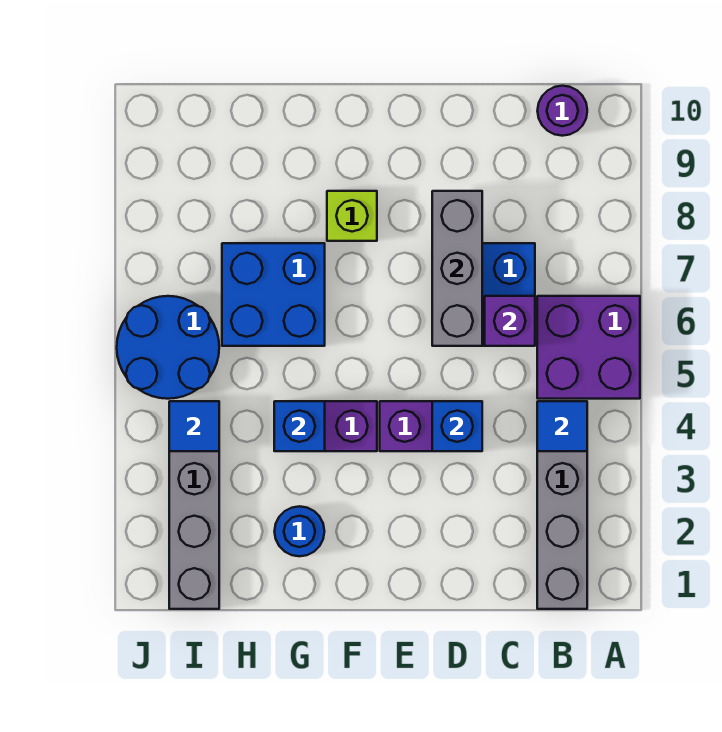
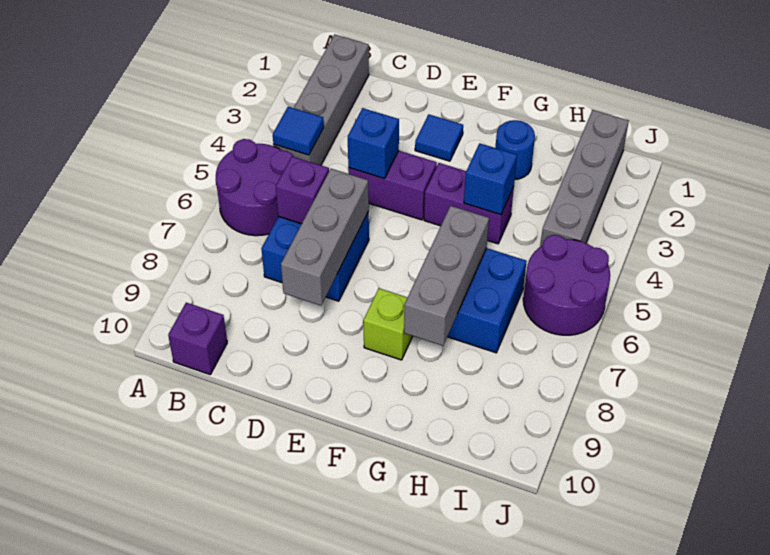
purple 2x2 brick [537,296,640,399] -> purple 2x2 round brick [216,139,293,236]
purple 1x1 round brick [537,86,587,136] -> purple 1x1 brick [168,303,227,374]
none -> grey 1x3 brick [404,206,489,346]
blue 1x1 tile [169,401,219,451] -> blue 1x1 tile moved to [415,114,463,161]
blue 2x2 round brick [117,296,219,399] -> purple 2x2 round brick [523,235,610,335]

